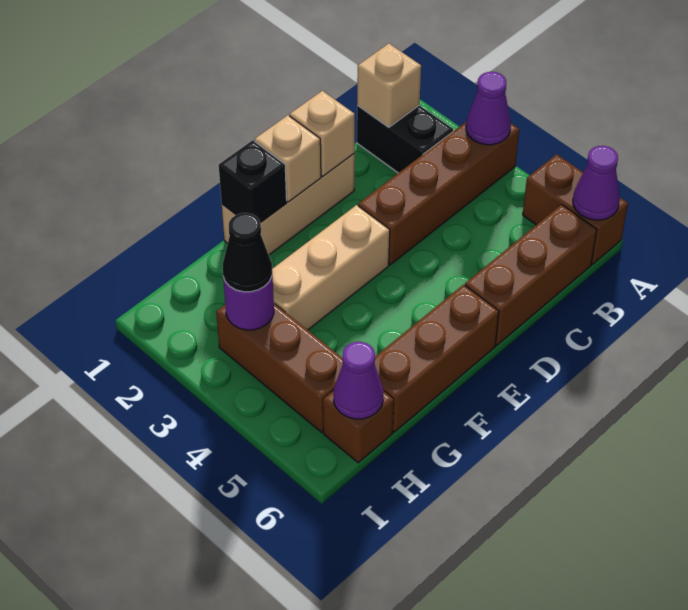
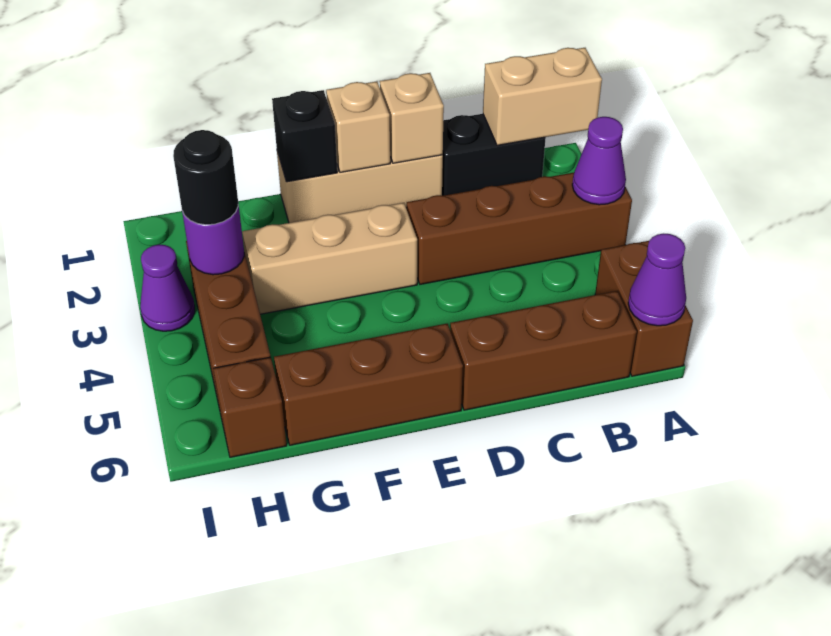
black 1x2 brick [357,105,453,173] -> black 1x2 brick turned to [442,114,546,196]
tan 1x1 brick [357,43,421,127] -> tan 1x2 brick [483,48,602,145]
black 1x1 cone [223,213,272,292] -> black 1x1 round brick [173,130,238,225]
purple 1x1 cone [334,342,383,419] -> purple 1x1 cone moved to [140,245,195,331]

